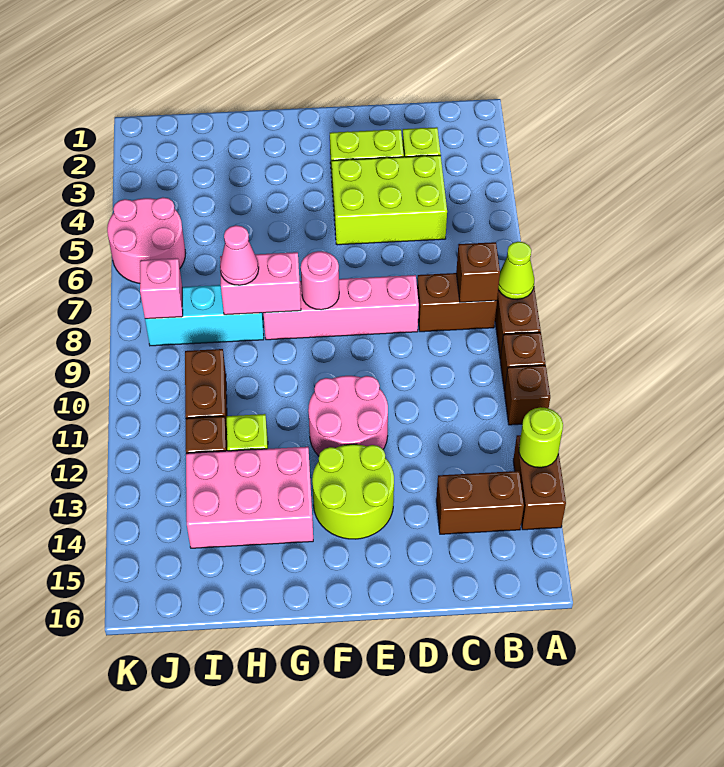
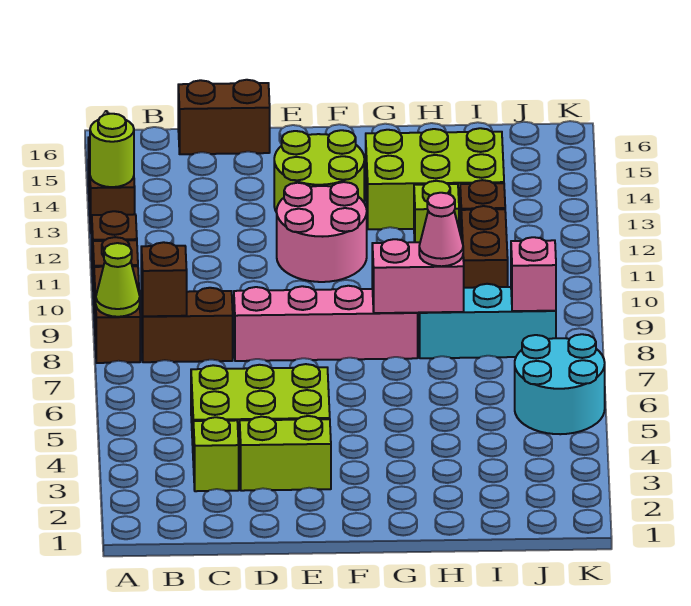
brown 1x2 brick [436,471,524,534] -> brown 1x2 brick moved to [178,80,270,154]
pink 1x1 round brick [301,251,339,310] -> none
pink 2x3 brick [186,447,313,548] -> lime 2x3 brick [366,128,504,229]
pink 2x2 round brick [107,197,186,283] -> cyan 2x2 round brick [515,334,605,434]

